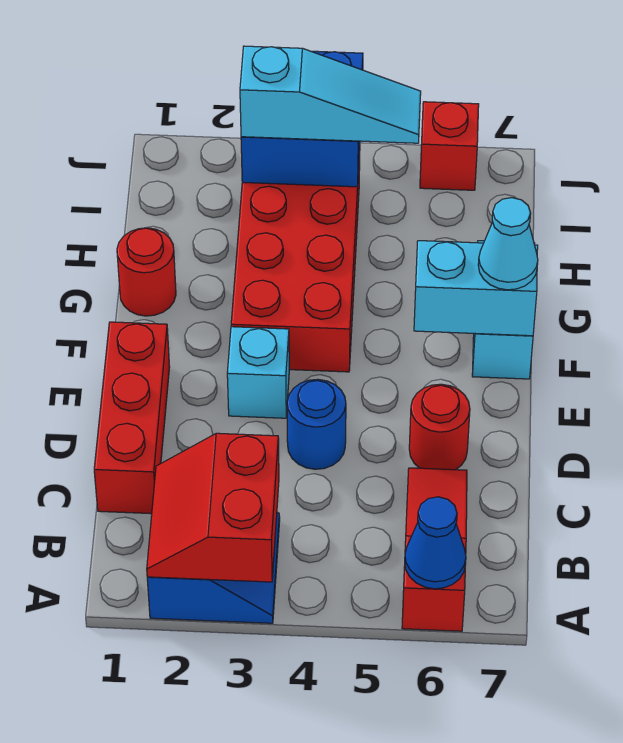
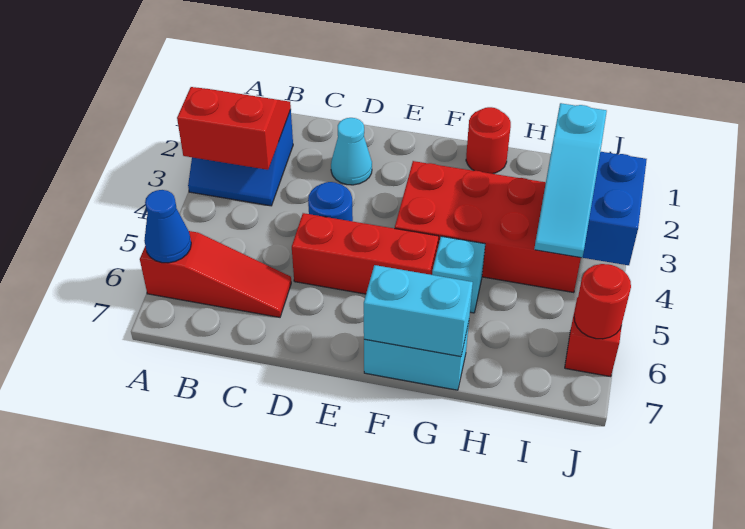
red 1x3 brick [94,322,170,514] -> red 1x3 brick moved to [292,213,438,294]
red 1x1 round brick [409,384,470,470] -> red 1x1 round brick moved to [574,264,631,339]
cyan 1x1 brick [227,327,289,418] -> cyan 1x1 brick moved to [432,236,485,313]
cyan 1x2 brick [414,241,538,336] -> cyan 1x2 brick turned to [364,265,473,357]
cyan 1x1 cone [478,198,538,290] -> cyan 1x1 cone moved to [331,118,372,185]

